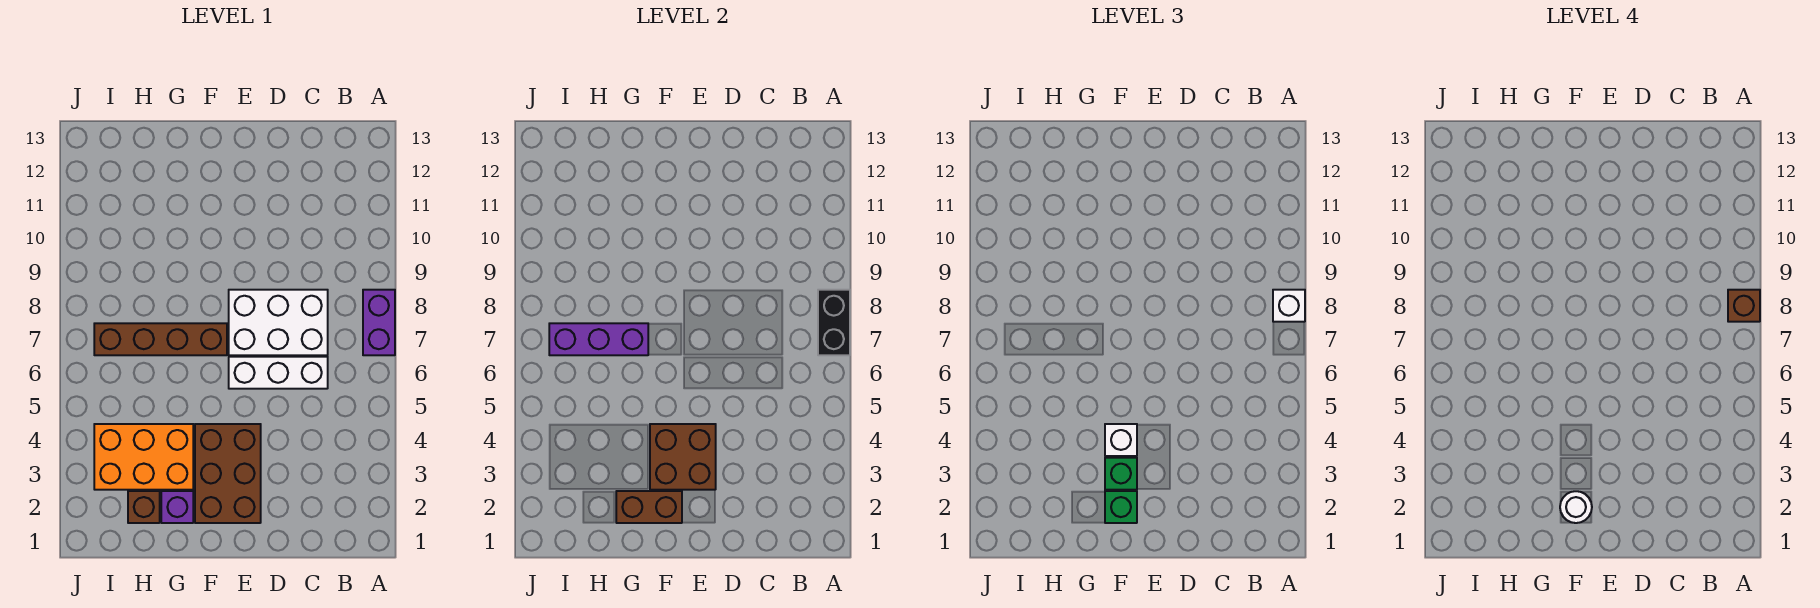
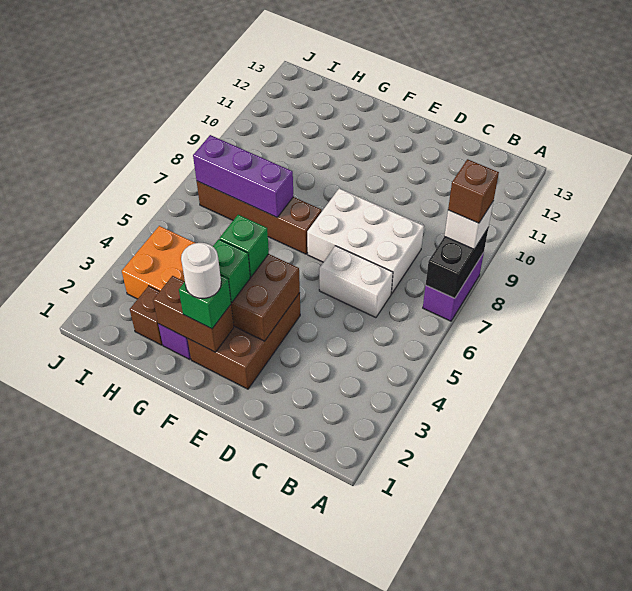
white 1x3 brick [229,357,328,389] -> white 1x2 brick [319,246,393,318]
white 1x1 brick [1105,424,1137,456] -> green 1x1 brick [220,215,269,277]

